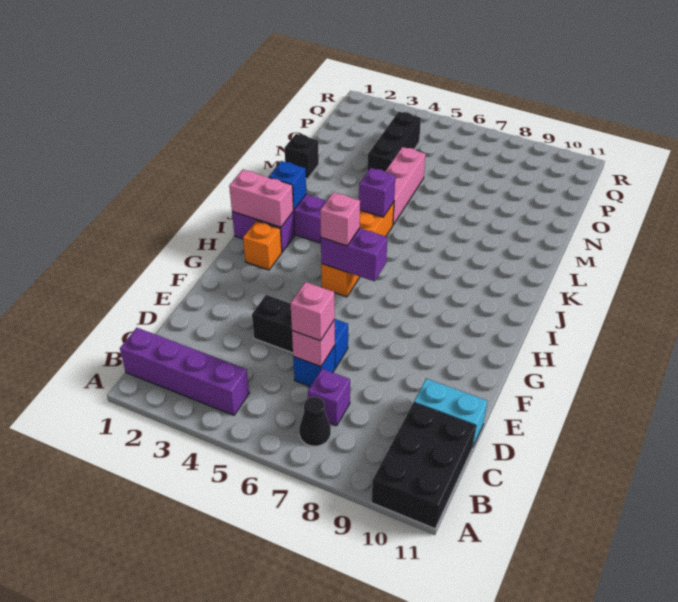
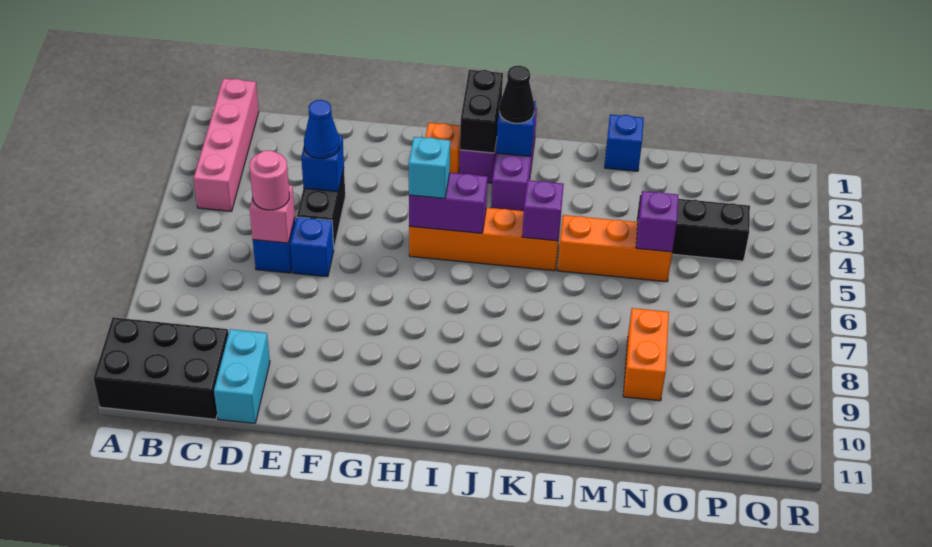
purple 1x4 brick [120,328,249,415] -> pink 1x4 brick [194,79,259,211]
black 1x1 cone [299,397,331,446] -> black 1x1 cone moved to [499,65,535,123]
purple 1x1 brick [308,369,350,426] -> purple 1x1 brick moved to [636,191,678,252]
pink 1x1 brick [291,282,335,341] -> pink 1x1 round brick [249,150,289,210]
none -> blue 1x1 brick [301,135,344,192]
none -> blue 1x1 cone [304,100,340,159]
purple 1x2 brick [321,228,388,281] -> purple 1x2 brick turned to [409,173,488,233]
pink 1x1 brick [320,192,360,246] -> cyan 1x1 brick [409,137,450,199]
pink 1x2 brick [229,170,294,227] -> black 1x2 brick [460,70,503,153]
pink 1x3 brick [385,147,426,225] -> orange 1x3 brick [558,215,672,282]
black 1x1 brick [285,134,319,179] -> blue 1x1 brick [605,114,644,171]
none -> orange 1x2 brick [623,308,669,401]

